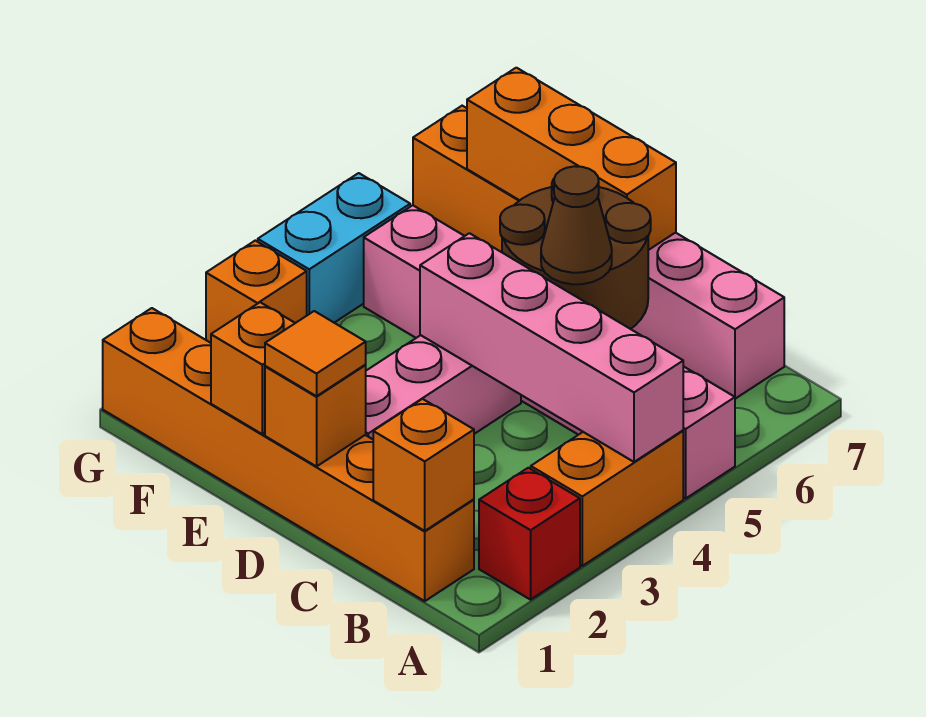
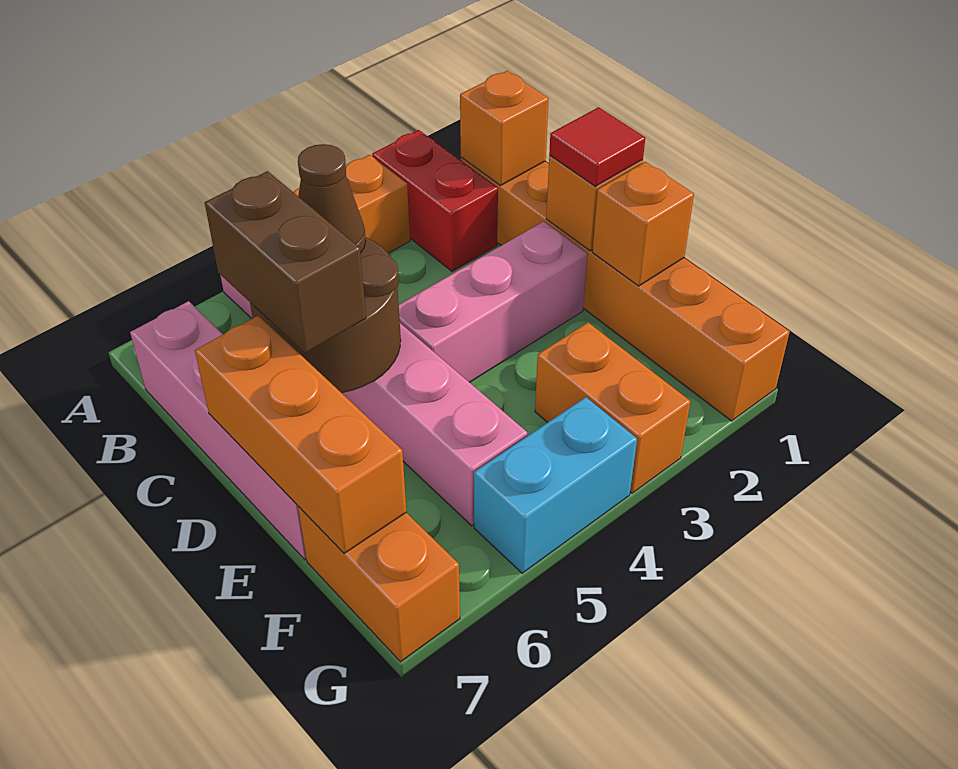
red 1x1 brick [479,468,580,600] -> red 1x2 brick [372,130,498,271]
pink 1x4 brick [420,233,683,462] -> none
none -> brown 1x2 brick [205,171,366,353]
orange 1x1 tile [265,311,366,396] -> red 1x1 tile [549,107,645,187]
orange 1x1 brick [206,241,307,343] -> orange 1x2 brick [535,323,690,493]

